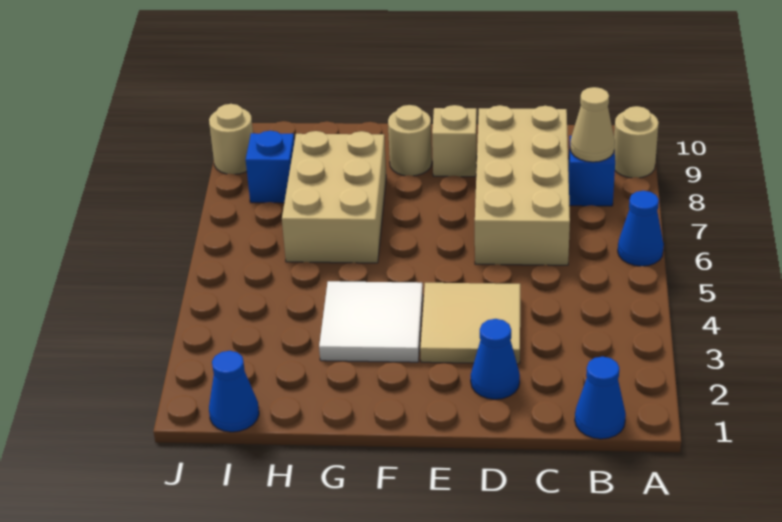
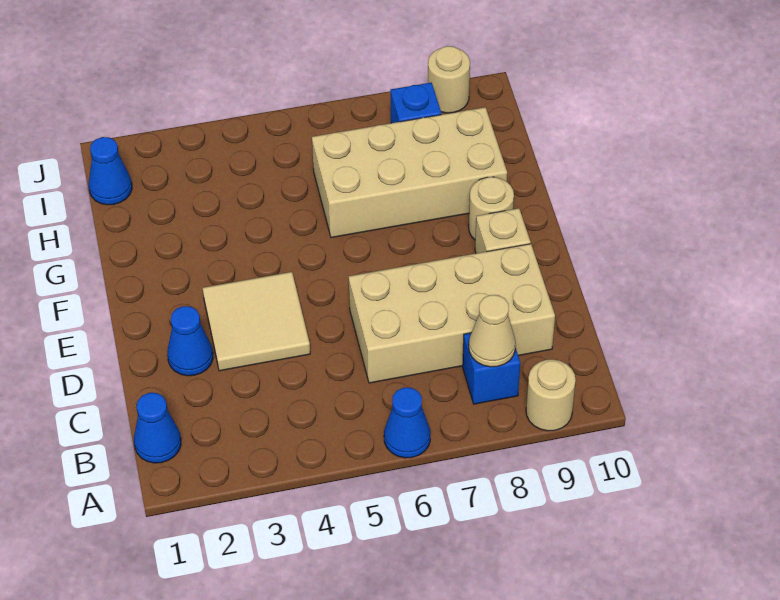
white 2x2 tile [319,281,423,362] -> none
tan 2x3 brick [282,131,386,263] -> tan 2x4 brick [312,107,507,238]

